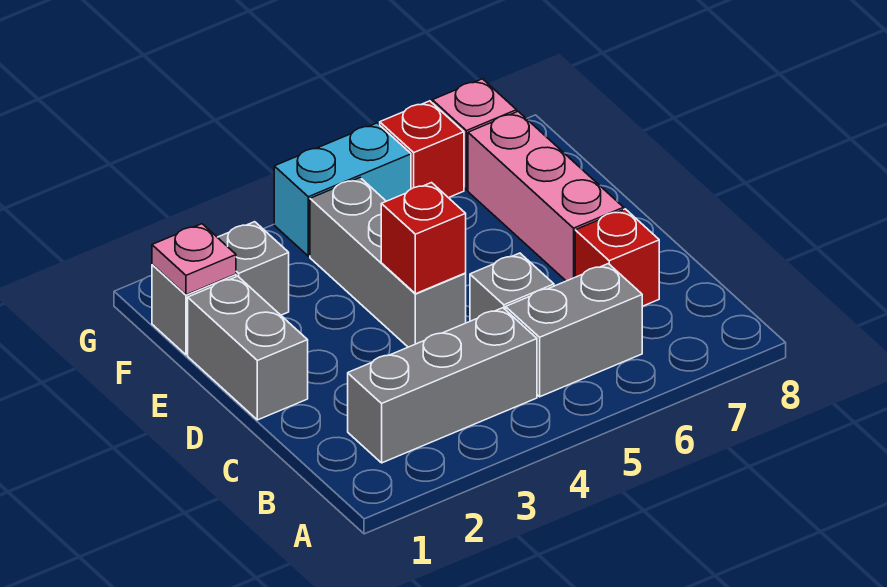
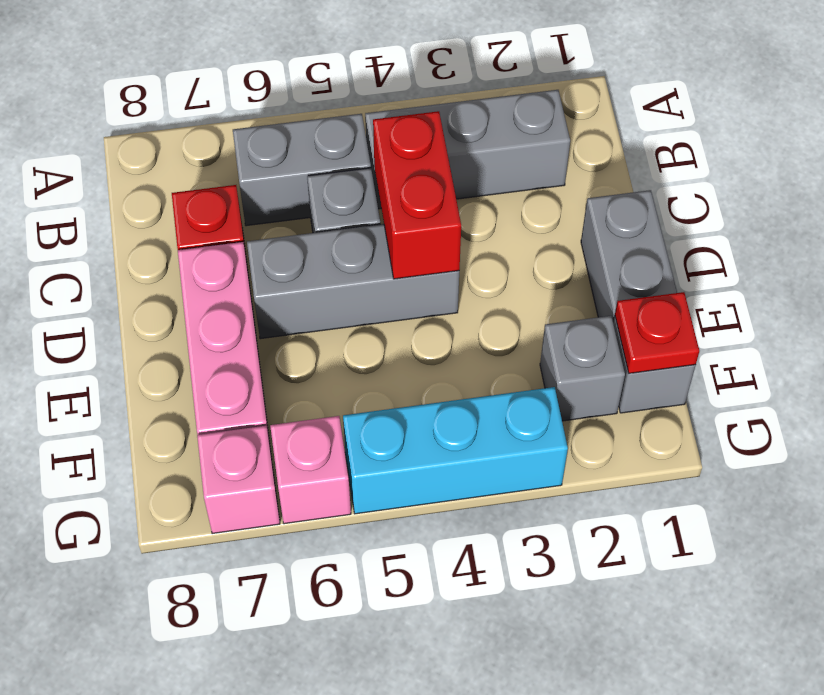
grey 1x3 brick [310,178,466,347] -> grey 1x3 brick turned to [247,224,459,339]
red 1x1 brick [381,183,466,294] -> red 1x2 brick [373,111,461,279]
pink 1x1 plate [152,224,236,295] -> red 1x1 plate [615,292,699,373]
cyan 1x2 brick [274,123,411,256] -> cyan 1x3 brick [343,387,568,514]
red 1x1 brick [380,101,464,198] -> pink 1x1 brick [270,416,351,524]

